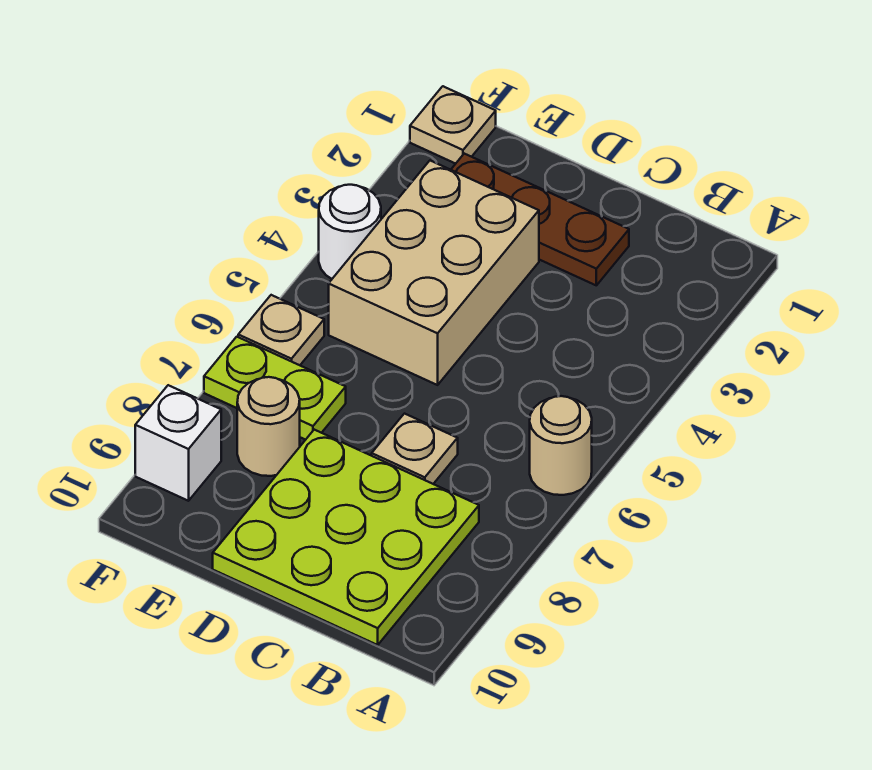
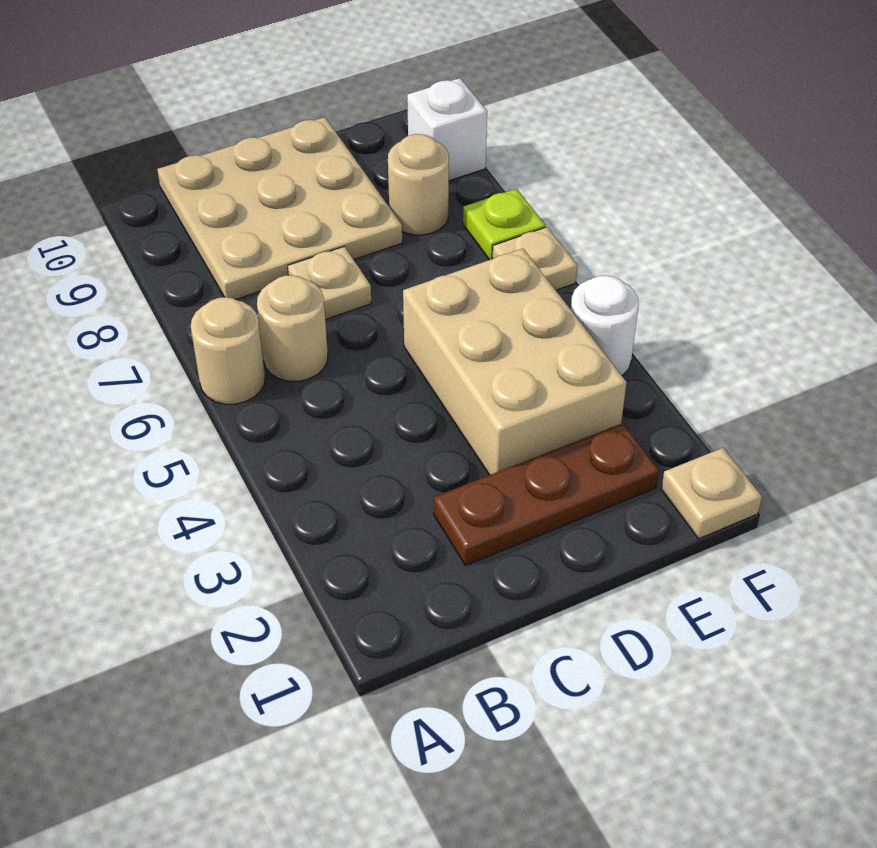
none -> tan 1x1 round brick [257,275,328,381]
lime 3x3 plate [213,430,479,645] -> tan 3x3 plate [157,117,402,300]
lime 1x2 plate [204,337,346,440] -> lime 1x1 plate [463,189,546,260]

